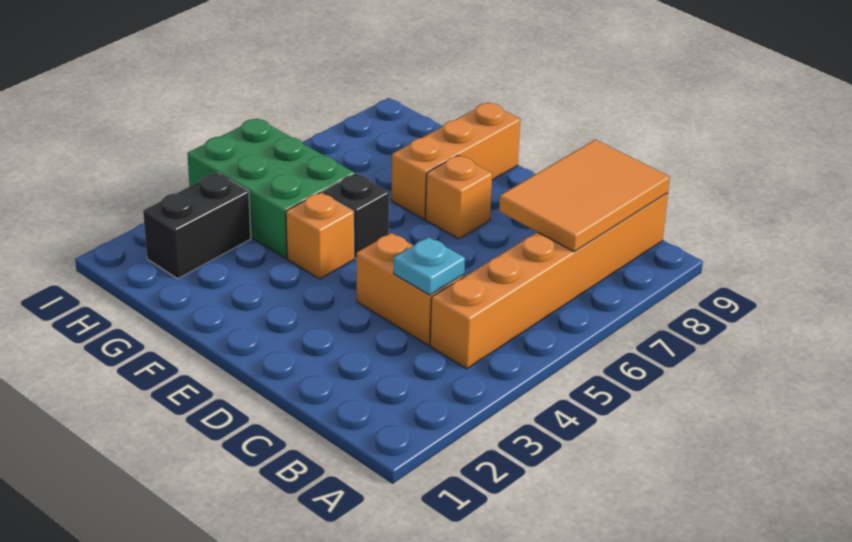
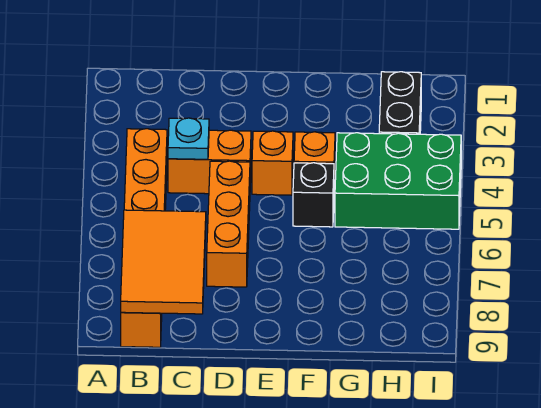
orange 1x1 brick [426,155,492,239] -> orange 1x1 brick moved to [252,131,293,195]
orange 1x3 brick [392,103,520,219] -> orange 1x3 brick moved to [207,161,250,287]

